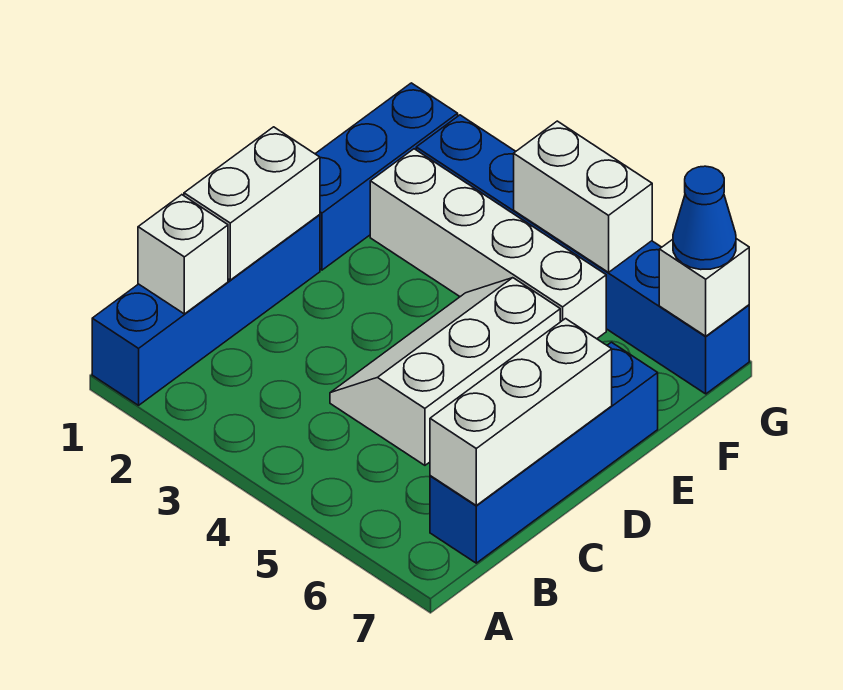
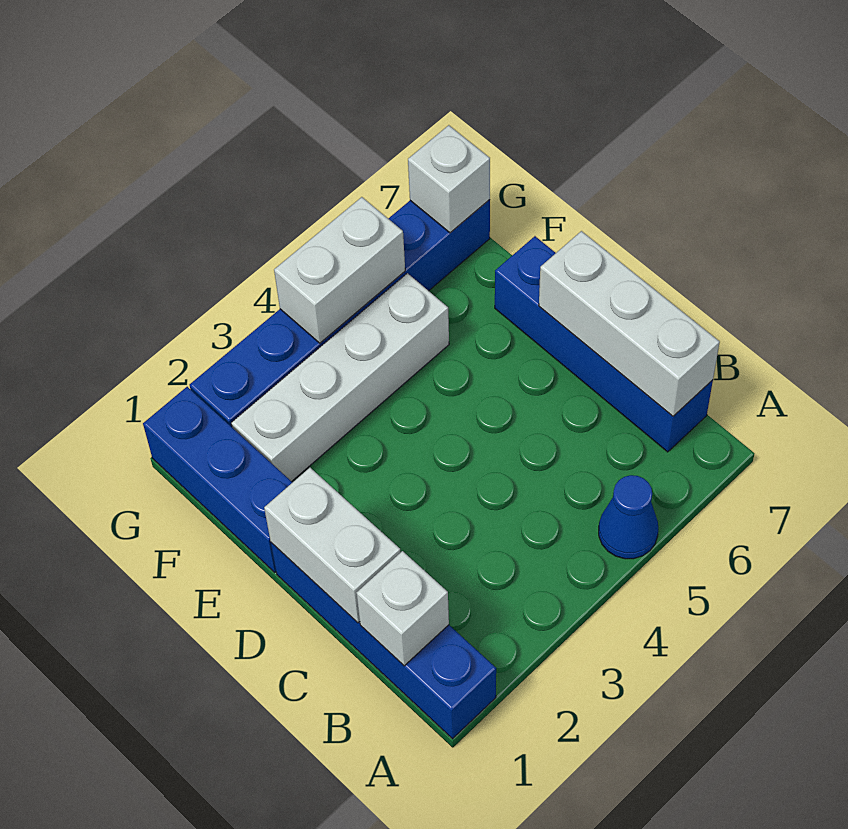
white 2x3 slope [330,278,560,465] -> none
blue 1x1 cone [673,166,736,270] -> blue 1x1 cone moved to [599,475,658,559]

